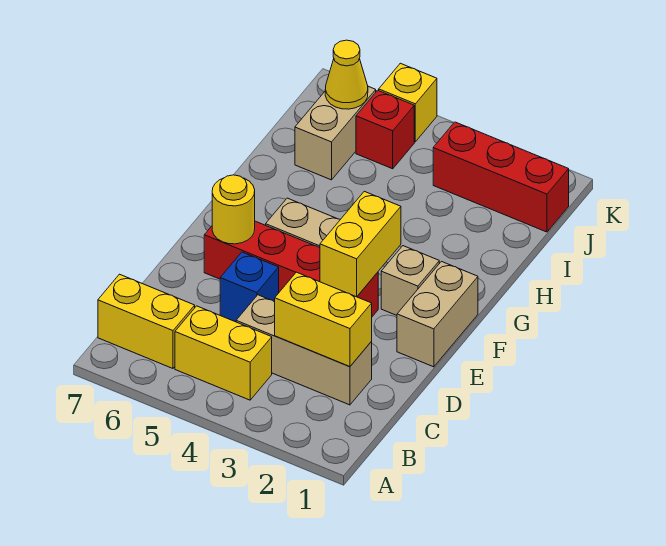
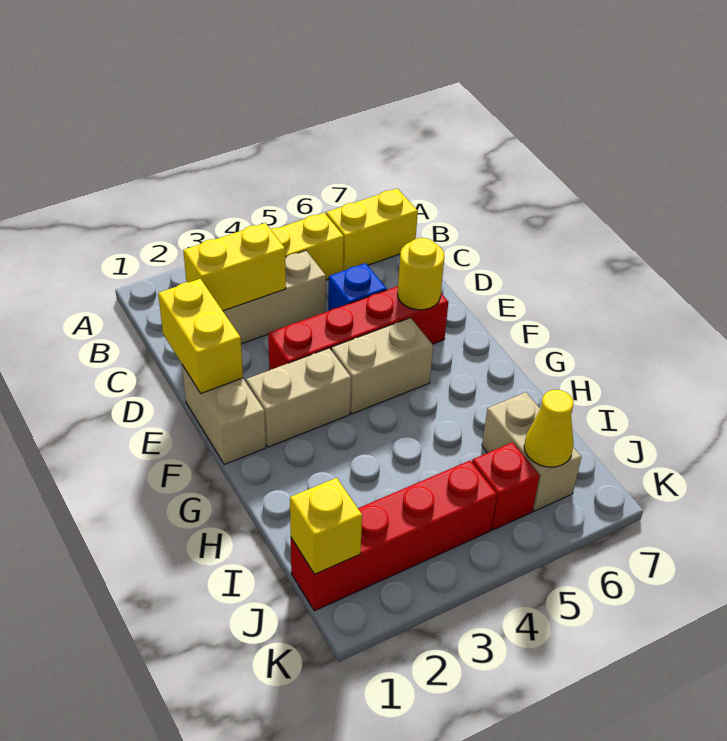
yellow 1x2 brick [320,191,401,297] -> yellow 1x2 brick moved to [158,279,243,393]
tan 1x1 brick [381,246,439,315] -> tan 1x2 brick [246,348,351,447]
red 1x3 brick [433,122,569,232] -> red 1x4 brick [291,460,497,611]
yellow 1x1 brick [379,63,437,142] -> yellow 1x1 brick moved to [290,478,362,574]

